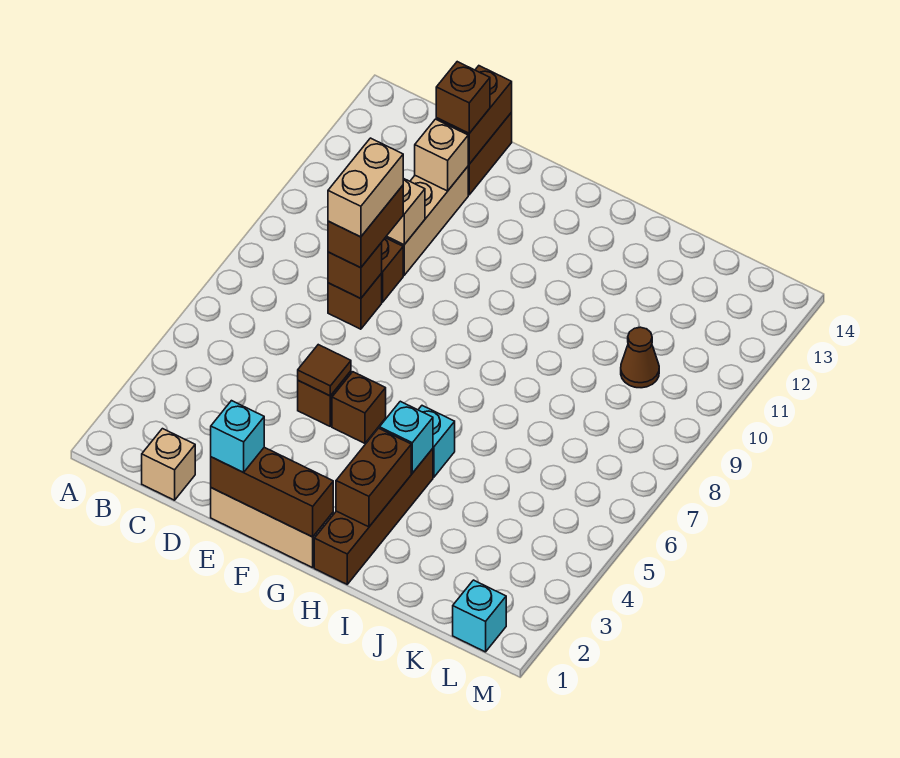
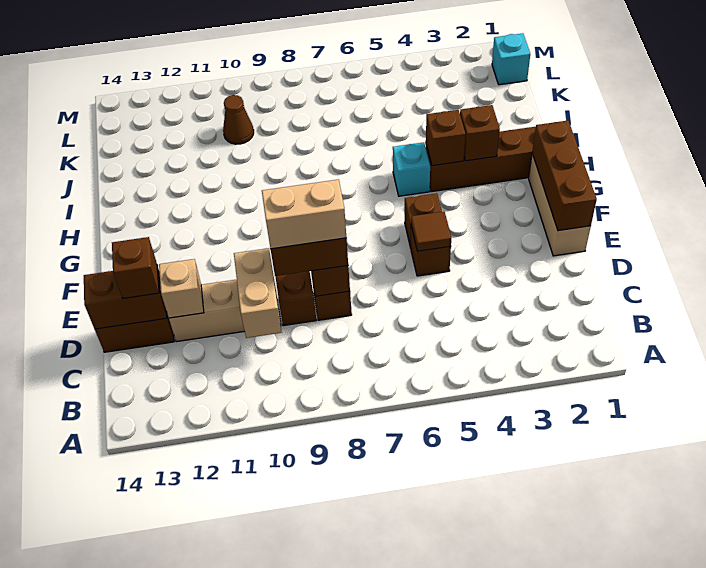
tan 1x1 brick [142,429,195,500] -> none
cyan 1x1 brick [211,401,264,472] -> none
brown 1x2 brick [336,428,411,527] -> brown 1x1 brick [460,105,500,161]
cyan 1x1 brick [379,401,433,473] -> brown 1x1 brick [426,110,465,166]

